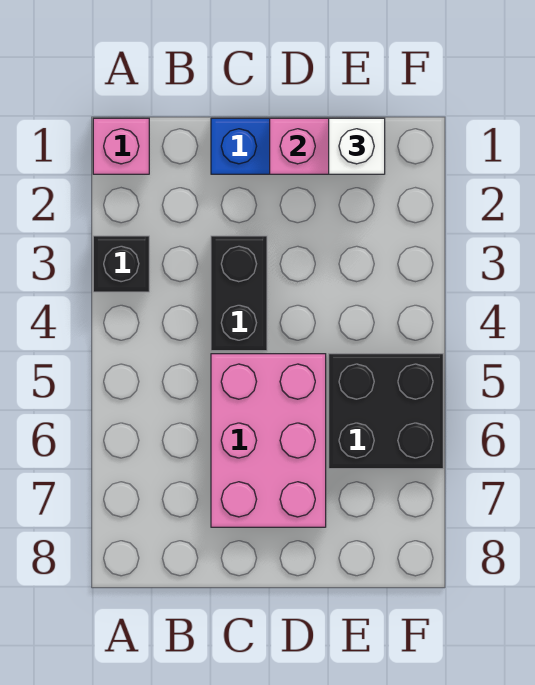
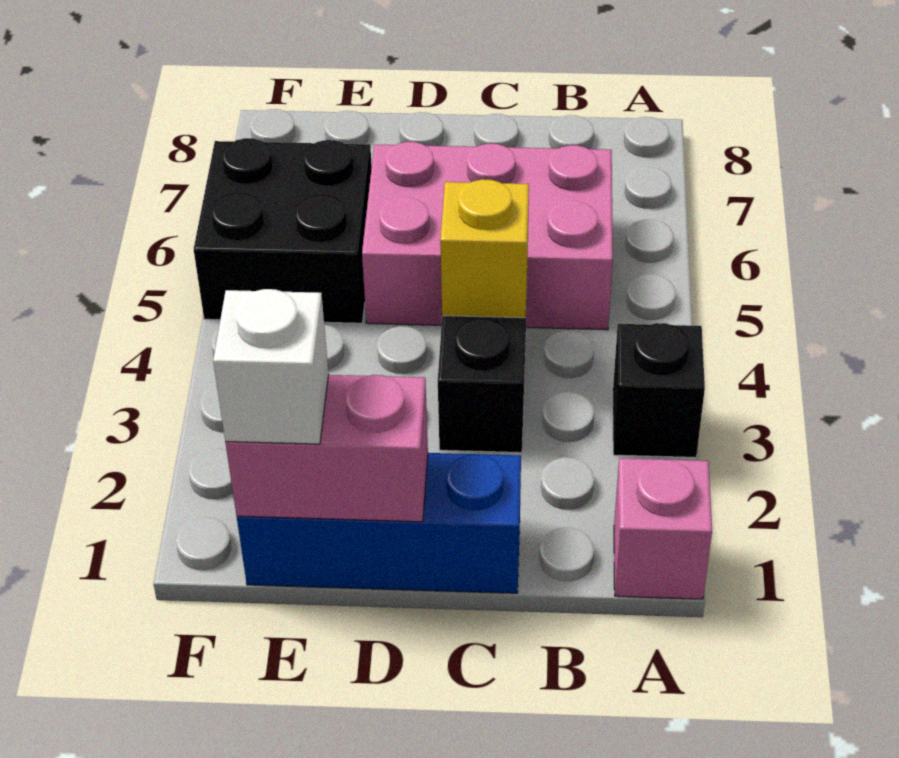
none -> yellow 1x1 brick [440,179,529,318]
pink 2x3 brick [211,354,326,527] -> pink 2x3 brick turned to [362,142,613,330]

